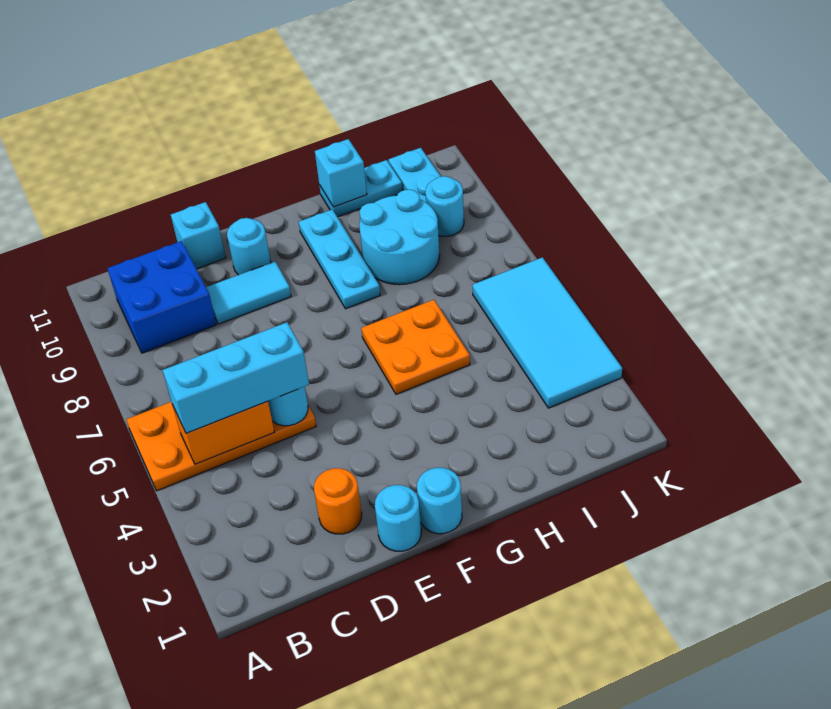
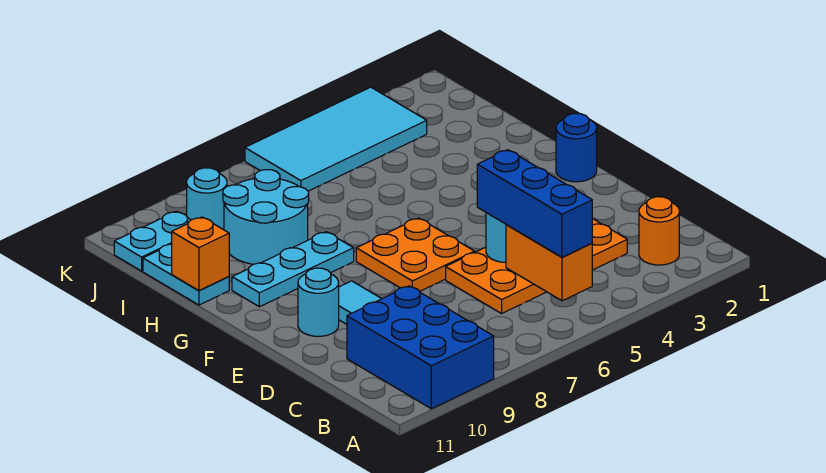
orange 2x4 plate [126,402,316,491] -> orange 2x4 plate turned to [446,219,627,314]
cyan 1x3 brick [162,322,309,433] -> blue 1x3 brick [477,150,592,257]
blue 2x2 brick [107,241,216,353] -> blue 2x3 brick [347,286,494,409]
orange 1x1 round brick [314,468,362,534] -> orange 1x1 round brick moved to [639,197,679,265]
cyan 1x1 brick [171,202,226,269] -> none
cyan 1x1 round brick [375,485,421,551] -> none
cyan 1x1 round brick [417,468,462,534] -> blue 1x1 round brick [556,113,597,182]
orange 2x2 plate [361,300,470,394] -> orange 2x2 plate moved to [356,218,475,291]
cyan 1x1 brick [315,139,367,207] -> orange 1x1 brick [172,217,229,291]

